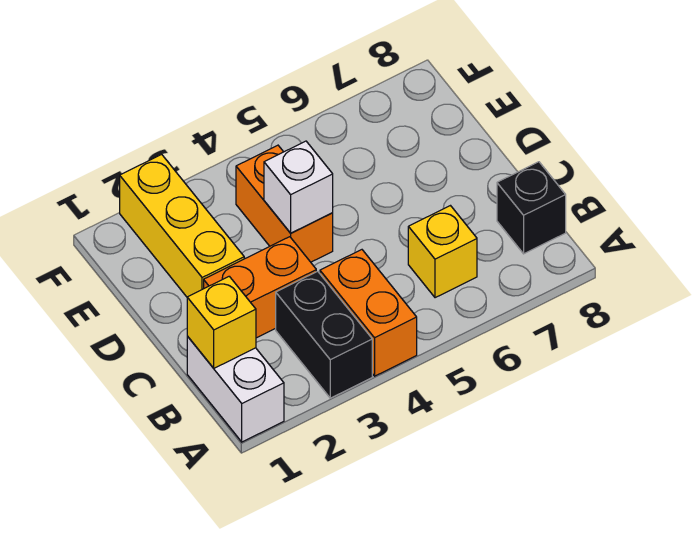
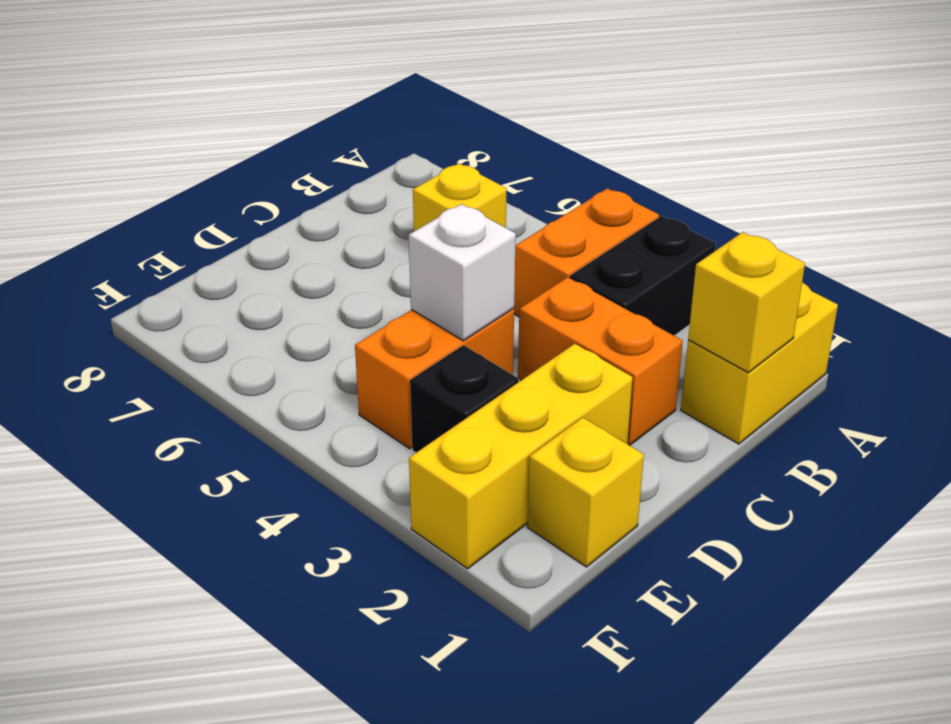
white 1x2 brick [187,336,284,442] -> yellow 1x2 brick [681,282,838,444]
black 1x1 brick [497,162,566,254] -> black 1x1 brick moved to [410,345,519,453]
none -> yellow 1x1 brick [527,417,644,567]

